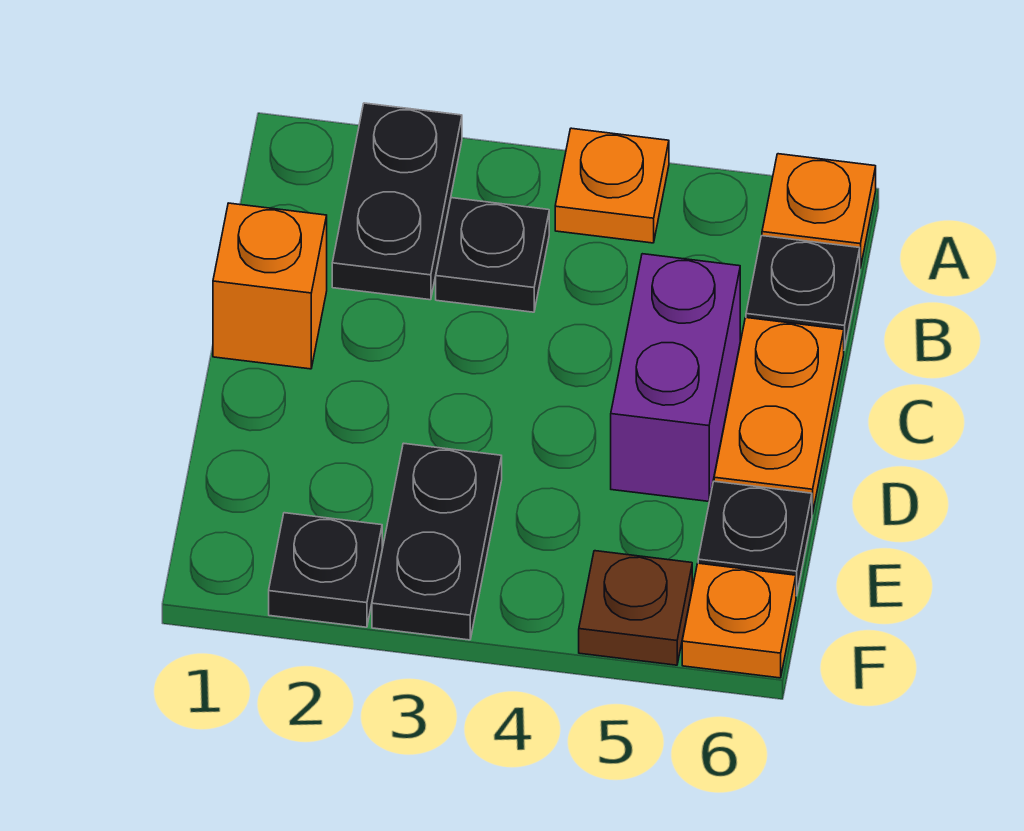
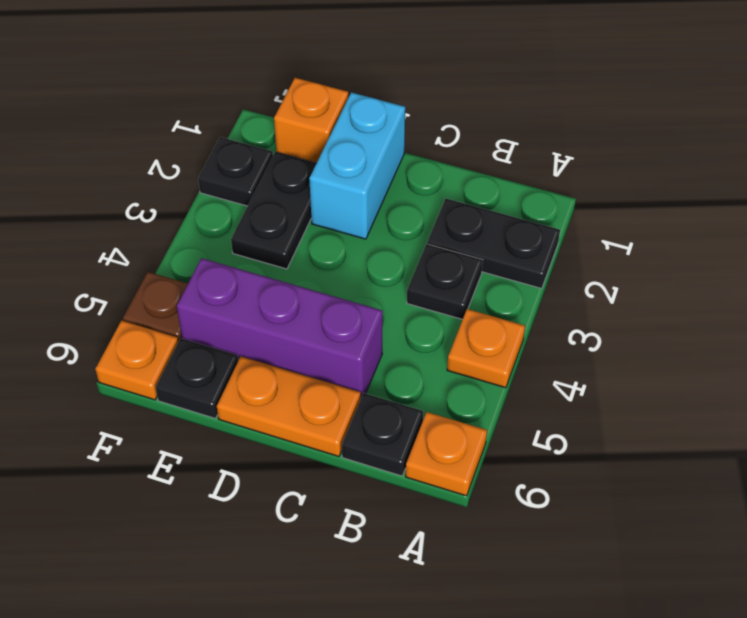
orange 1x1 brick [213,203,327,369] -> orange 1x1 brick moved to [274,78,348,163]
purple 1x2 brick [611,254,740,501] -> purple 1x3 brick [177,258,383,398]
none -> cyan 1x2 brick [309,92,405,239]
black 1x2 plate [372,443,502,640] -> black 1x2 plate turned to [231,152,316,269]

